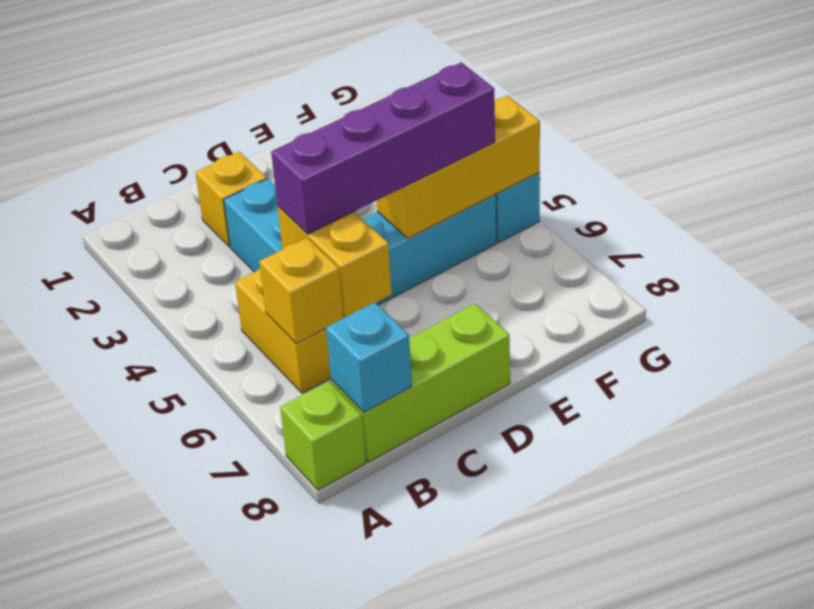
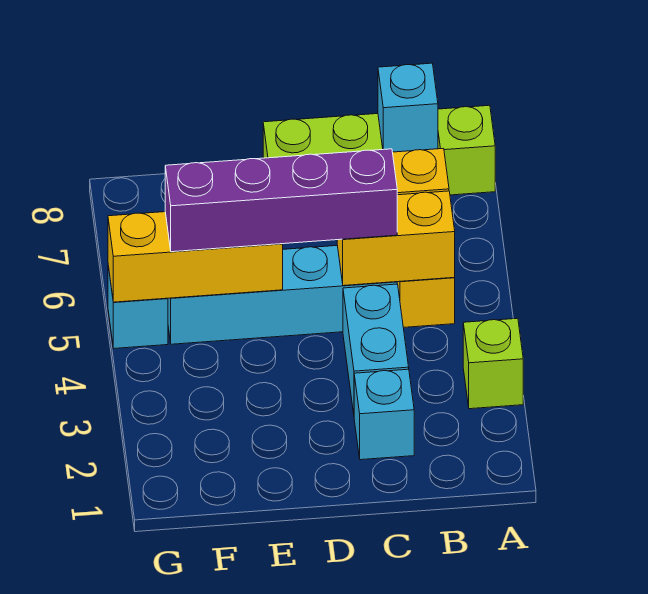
none -> lime 1x1 brick [463,318,523,409]
yellow 1x1 brick [195,152,267,247] -> cyan 1x1 brick [354,369,414,460]
yellow 1x2 brick [277,206,392,317] -> yellow 1x2 brick turned to [337,191,455,286]

